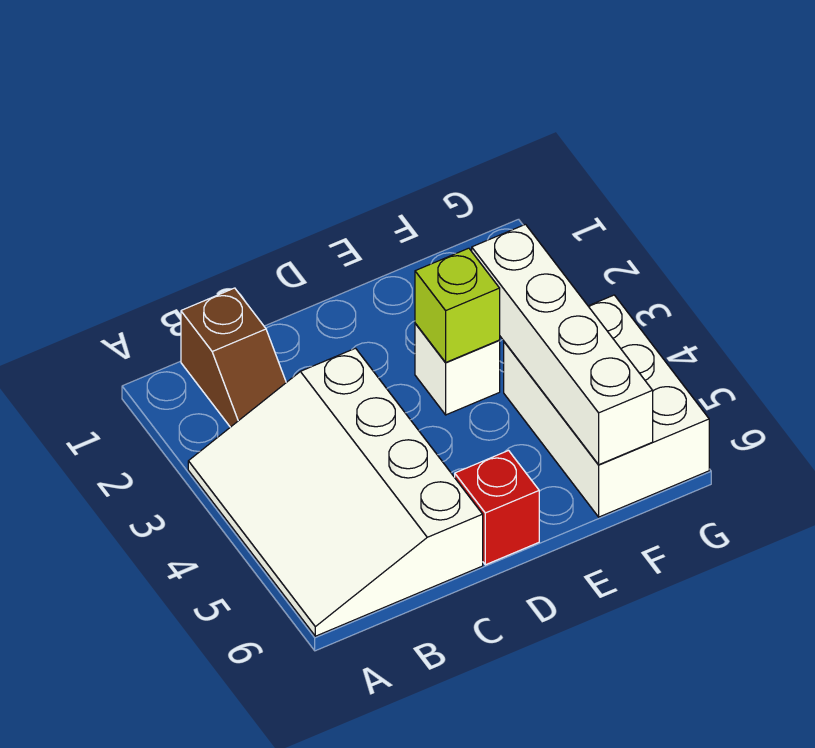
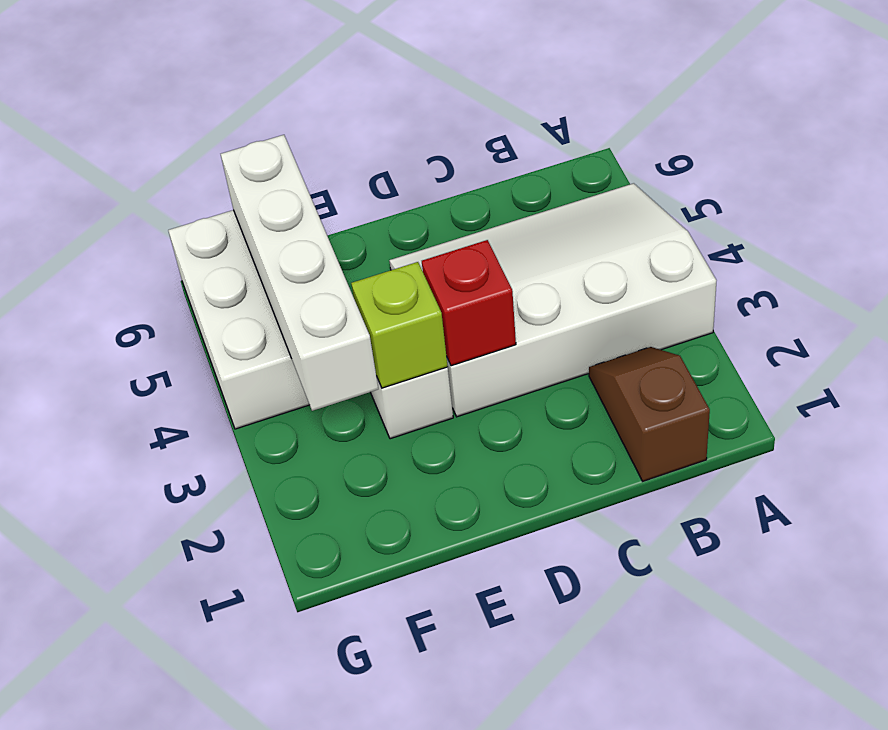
white 3x4 slope [188,348,483,636] -> white 3x4 slope turned to [389,183,717,417]
red 1x1 brick [455,451,539,565] -> red 1x1 brick moved to [422,240,516,366]

